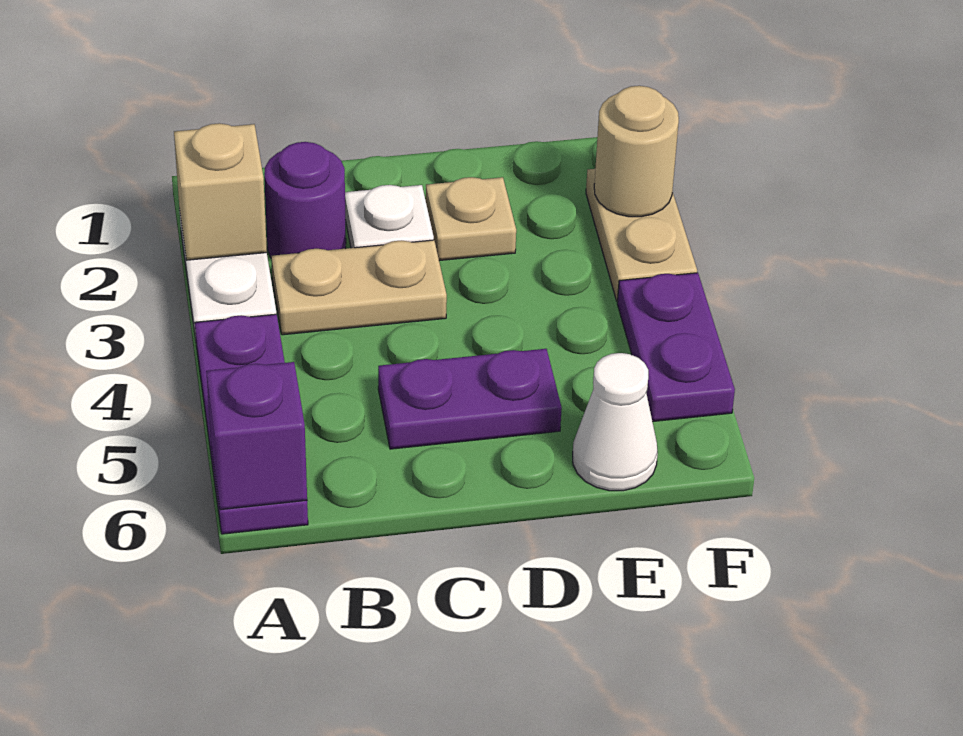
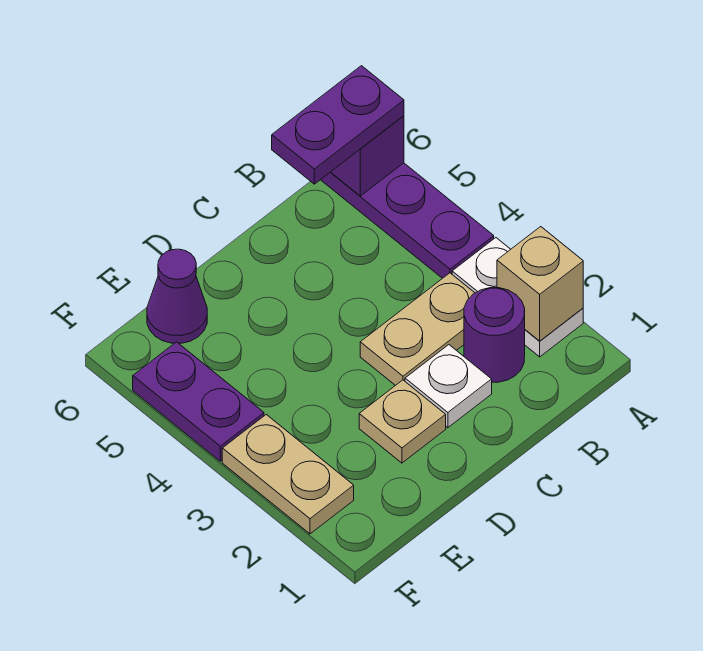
purple 1x2 plate [378,349,562,449] -> purple 1x2 plate moved to [272,66,404,184]
white 1x1 cone [573,353,658,491] -> purple 1x1 cone [147,249,207,343]
tan 1x1 round brick [594,86,679,217] -> none

